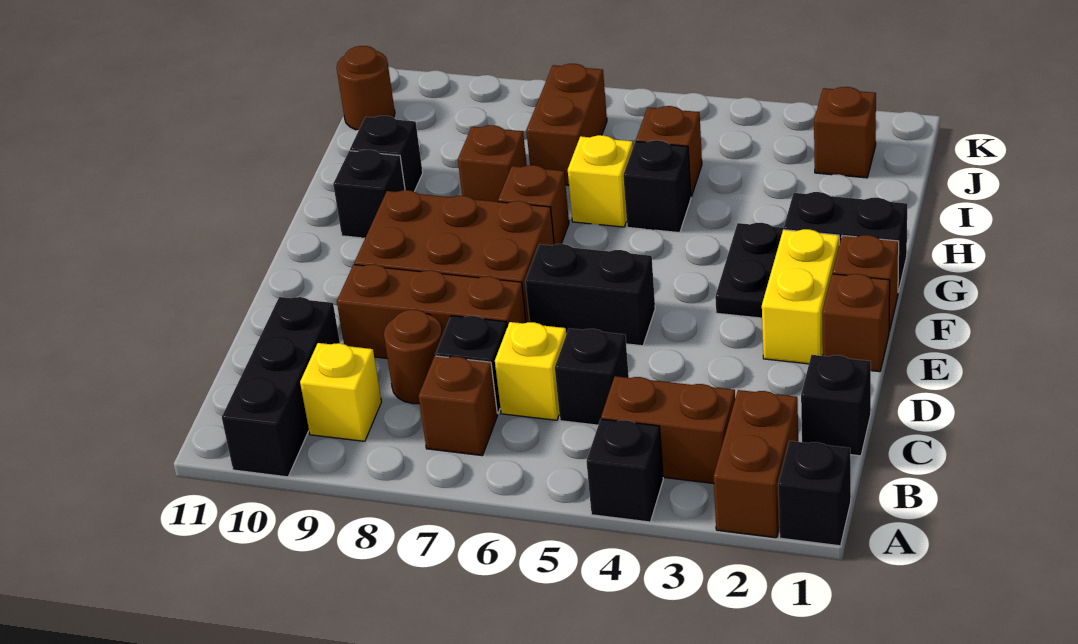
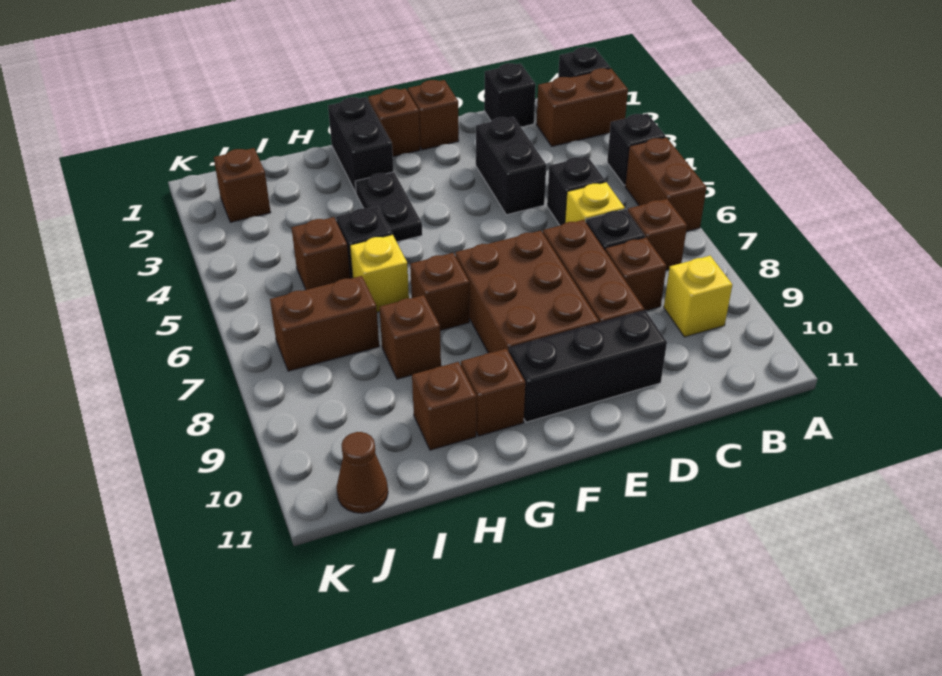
black 1x3 brick [222,297,340,477] -> black 1x3 brick moved to [509,310,667,422]
brown 1x2 brick [601,376,735,484] -> brown 1x2 brick moved to [625,137,707,232]
brown 1x1 round brick [384,310,442,404] -> brown 1x1 brick [605,237,666,311]
yellow 1x2 brick [762,229,839,364] -> none
black 1x2 brick [525,244,655,346] -> black 1x2 brick moved to [476,117,546,215]
black 1x2 plate [715,223,784,318] -> black 1x2 plate turned to [355,172,422,242]
black 1x1 brick [333,150,405,238] -> brown 1x1 brick [461,349,525,436]
black 1x1 brick [350,116,423,192] -> brown 1x1 brick [412,362,476,450]
brown 1x1 round brick [337,46,395,130] -> brown 1x1 cone [336,432,388,513]

